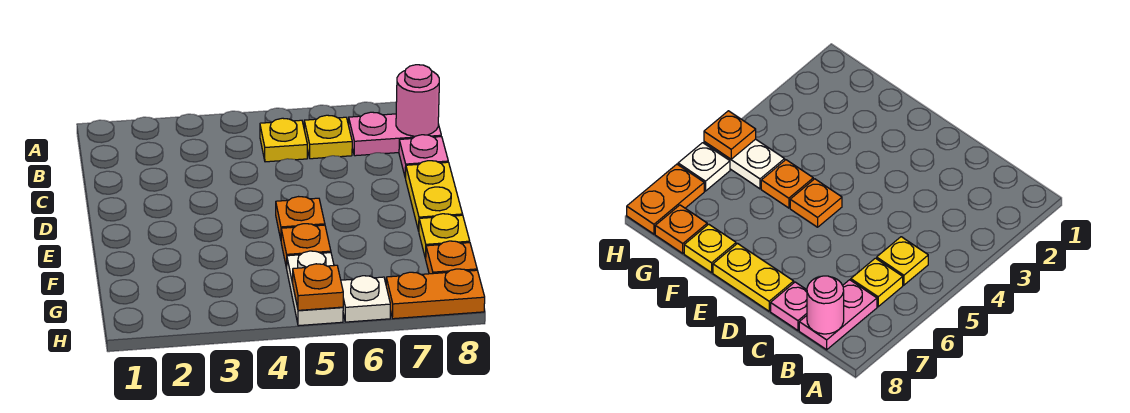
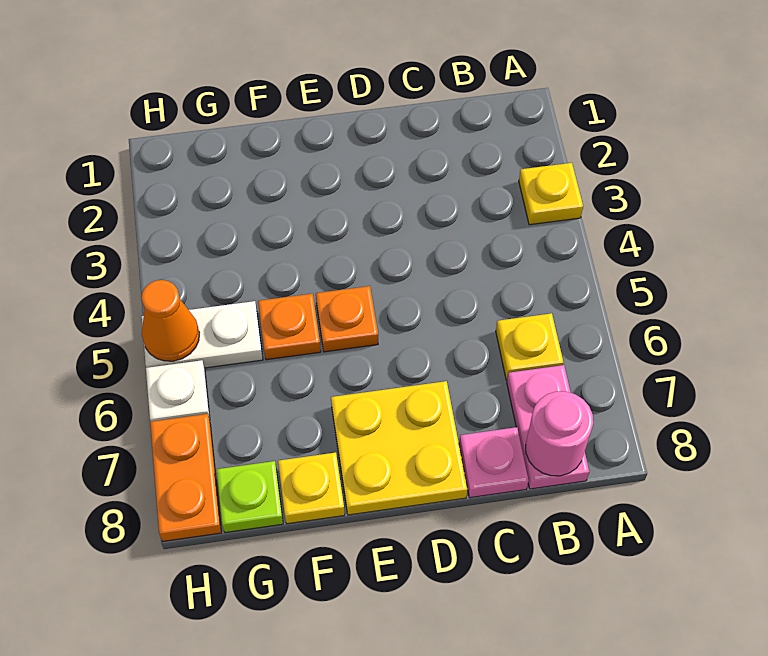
yellow 1x1 plate [260,118,307,162] -> yellow 1x1 plate moved to [519,163,583,225]
yellow 1x2 plate [406,161,462,231] -> yellow 2x2 plate [331,381,468,515]
orange 1x1 plate [426,241,477,274] -> lime 1x1 plate [216,461,283,533]
orange 1x1 plate [293,264,343,310] -> orange 1x1 cone [141,280,199,361]

